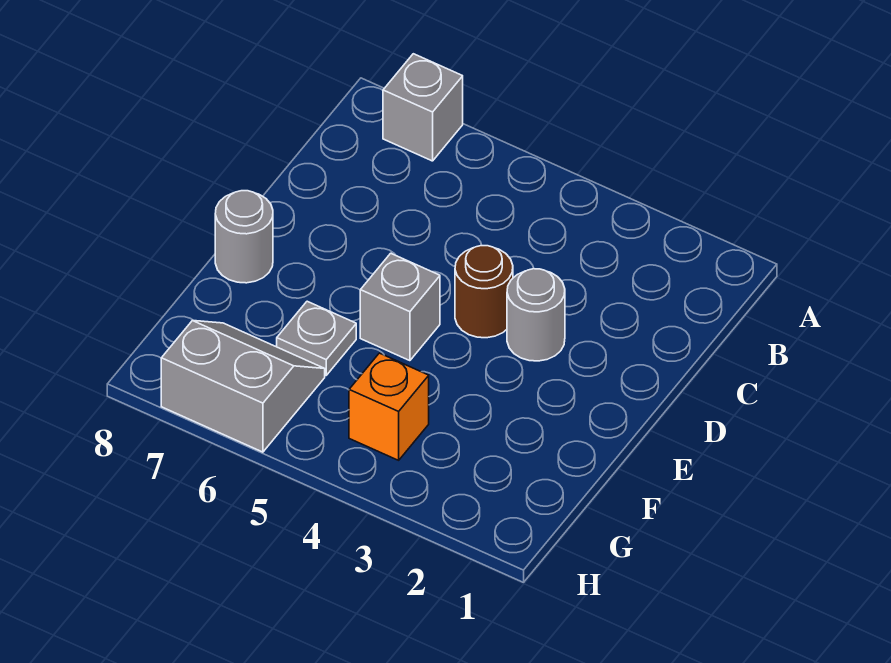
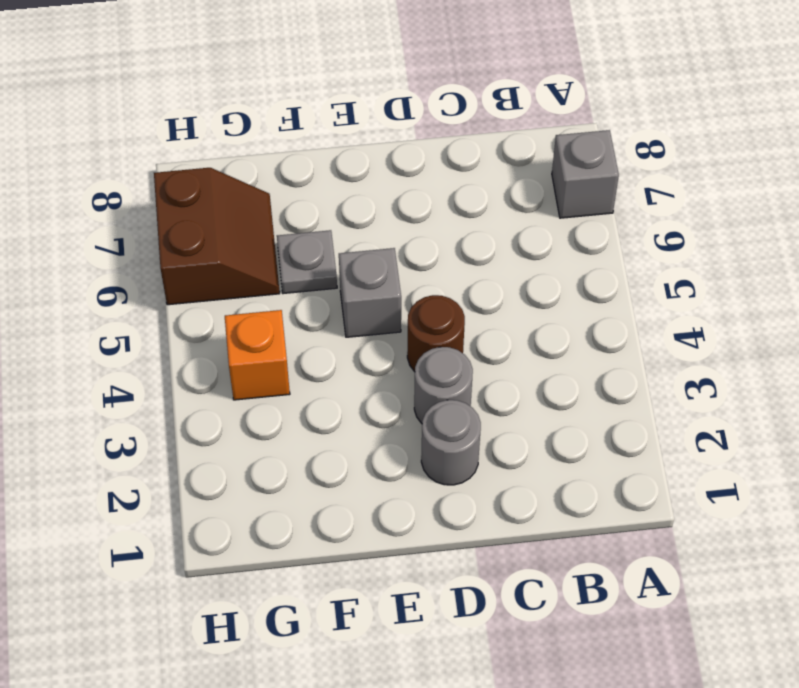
grey 1x1 round brick [215,191,273,283] -> grey 1x1 round brick moved to [421,400,481,485]
grey 2x2 slope [161,321,325,452] -> brown 2x2 slope [154,168,280,305]

